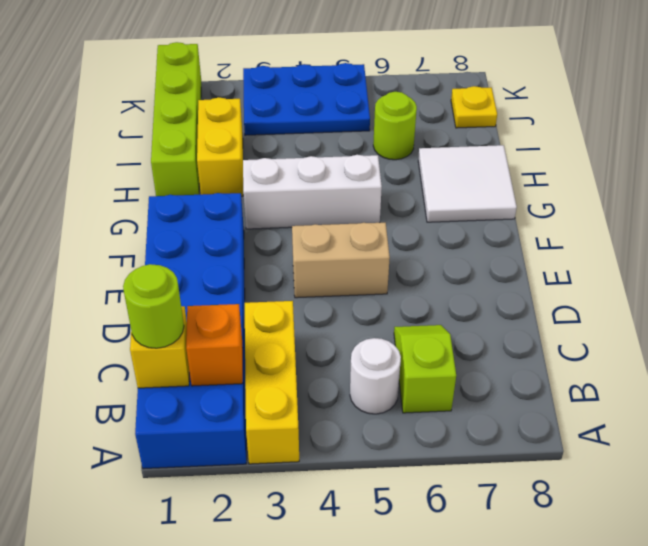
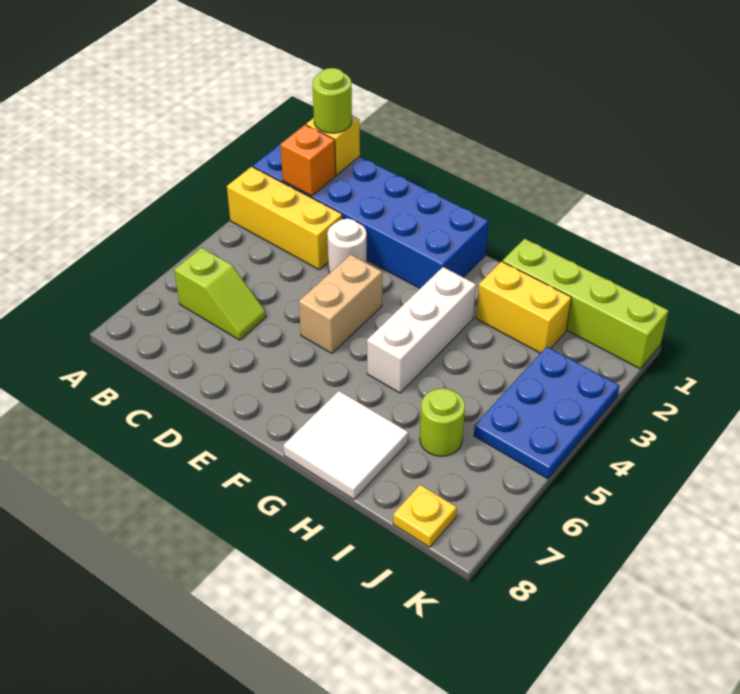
white 1x1 round brick [350,338,401,414] -> white 1x1 round brick moved to [327,219,367,272]

